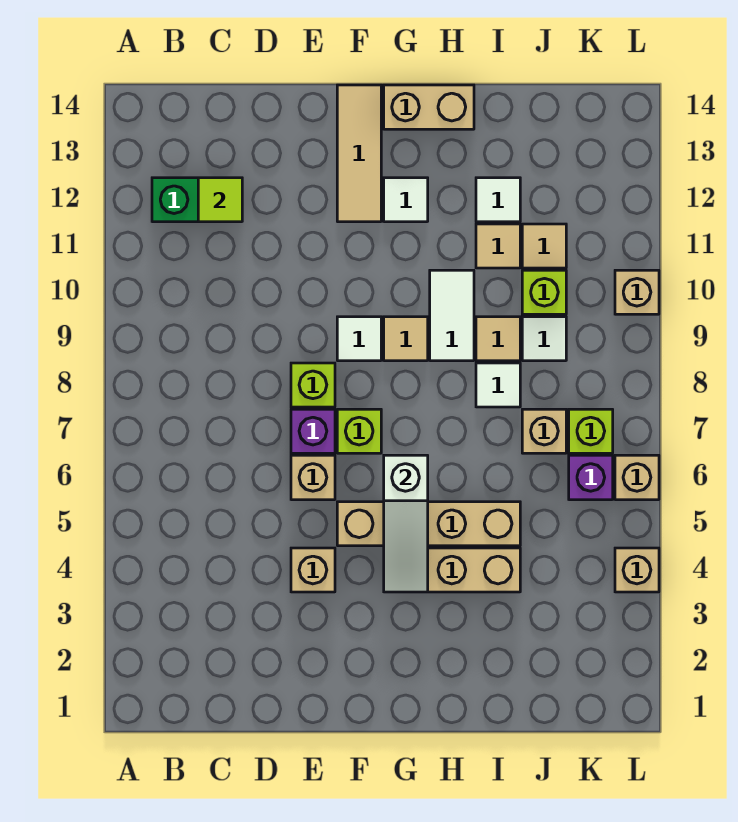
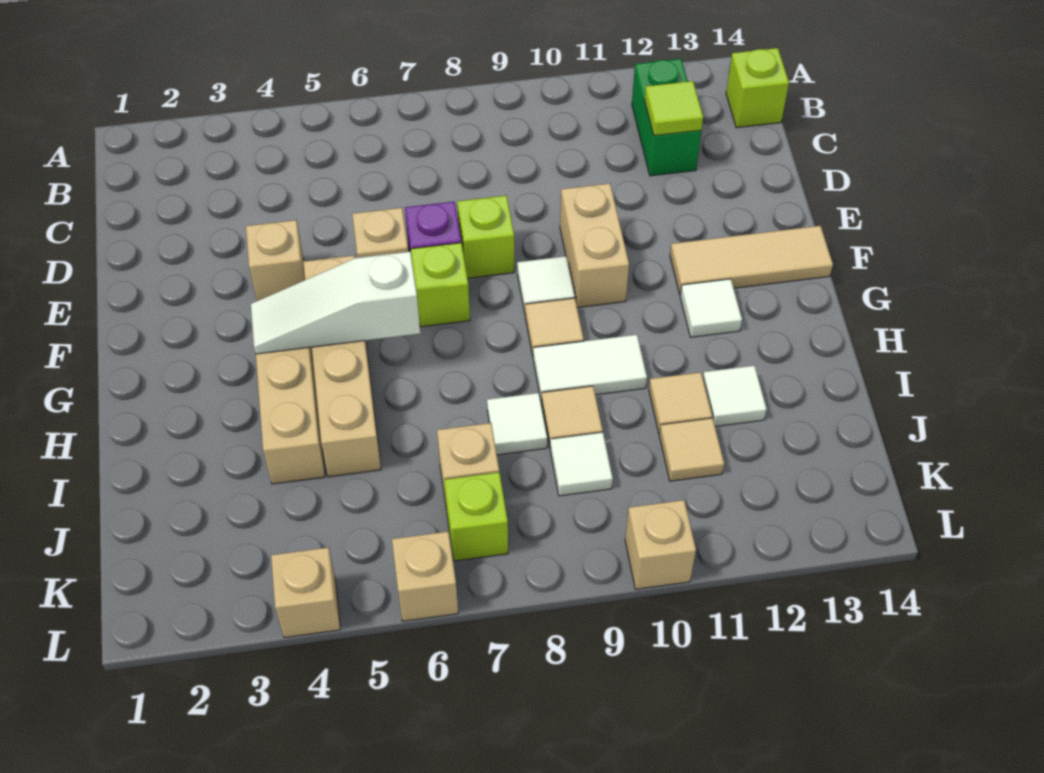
tan 1x2 brick [384,85,474,129] -> tan 1x2 brick moved to [560,183,629,308]
lime 1x1 brick [522,270,566,314] -> lime 1x1 brick moved to [726,48,789,128]
purple 1x1 brick [569,455,613,500] -> none

